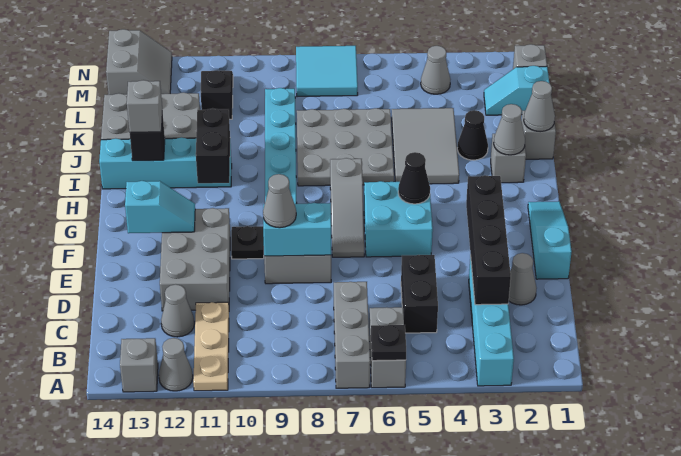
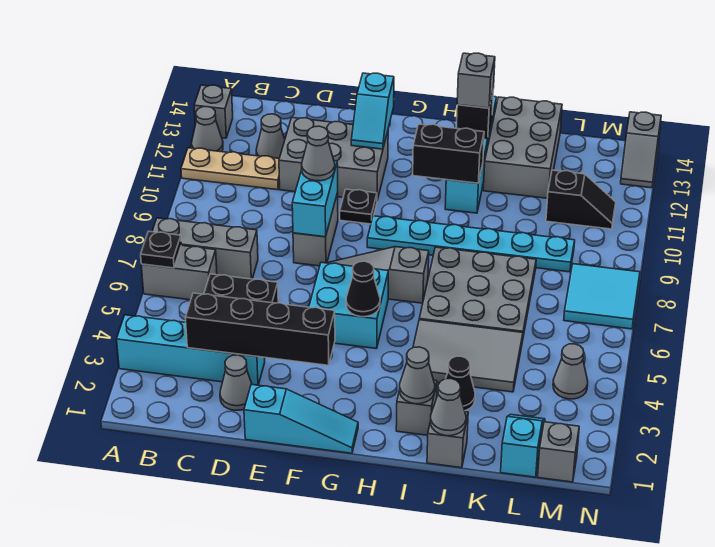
grey 2x2 slope [106,29,172,95] -> grey 1x2 slope [621,112,661,188]

